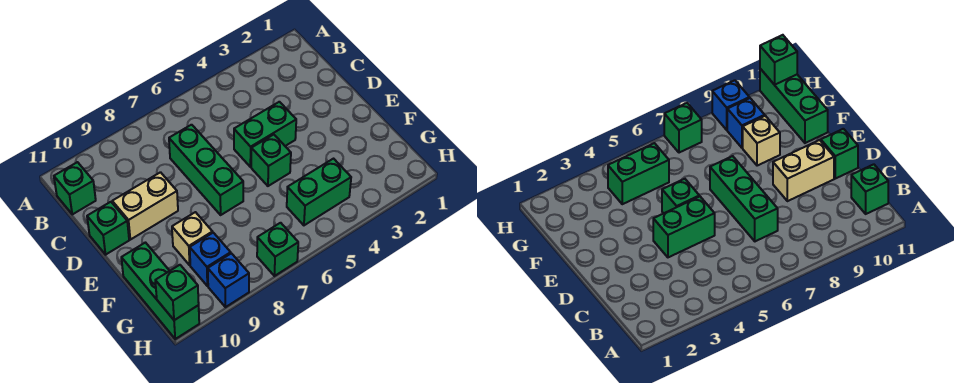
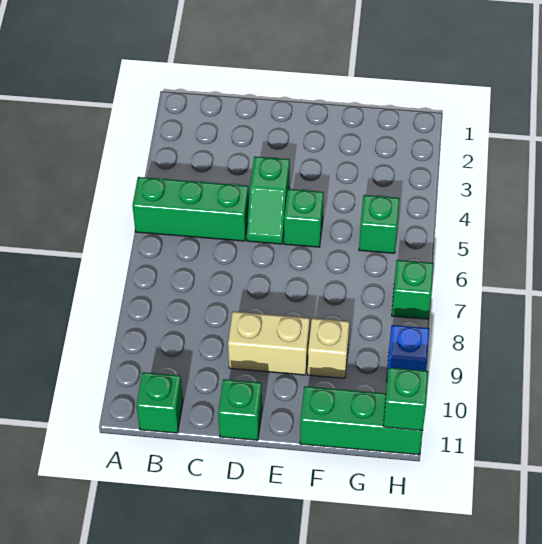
green 1x3 brick [169,125,243,215] -> green 1x3 brick moved to [133,177,249,241]
green 1x2 brick [234,102,296,167] -> green 1x2 slope [247,157,290,244]
tan 1x2 brick [112,172,178,240] -> tan 1x2 brick turned to [228,312,310,375]
green 1x2 brick [287,159,351,225] -> green 1x1 brick [359,195,399,253]
blue 1x1 brick [190,233,231,286] -> none

